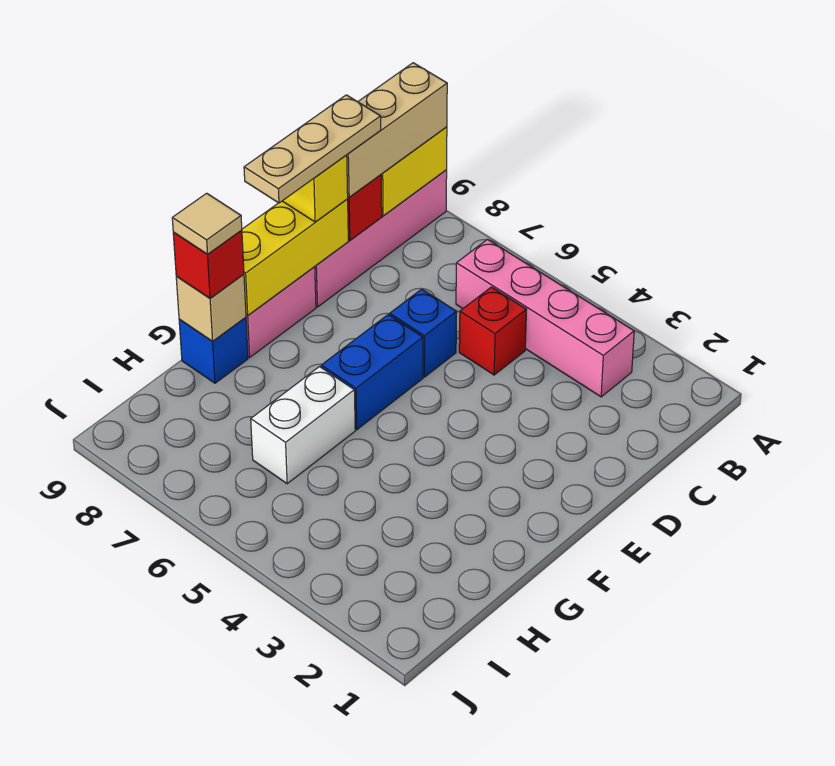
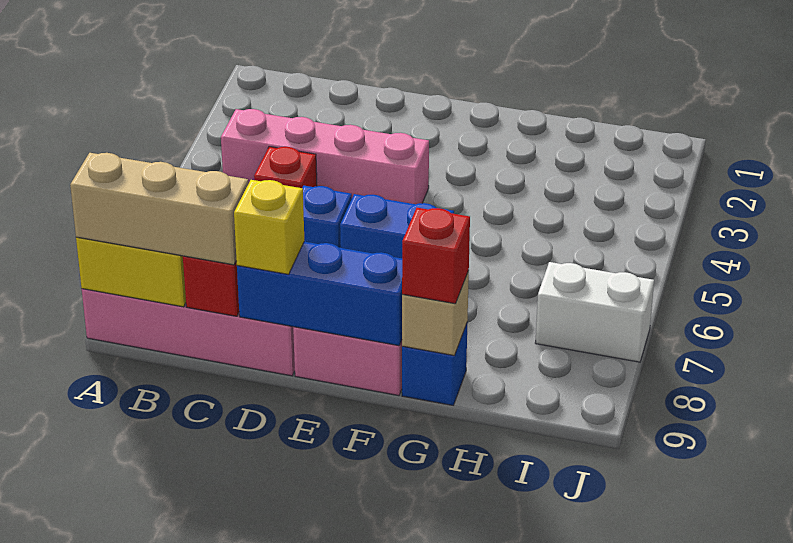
pink 1x4 brick [456,239,634,397] -> pink 1x4 brick turned to [221,109,429,204]
tan 1x3 plate [244,95,381,203] -> none
yellow 1x3 brick [242,199,348,316] -> blue 1x3 brick [237,242,402,346]
white 1x2 brick [251,367,355,484] -> white 1x2 brick moved to [535,262,654,362]
tan 1x1 tile [172,193,242,254] -> none

